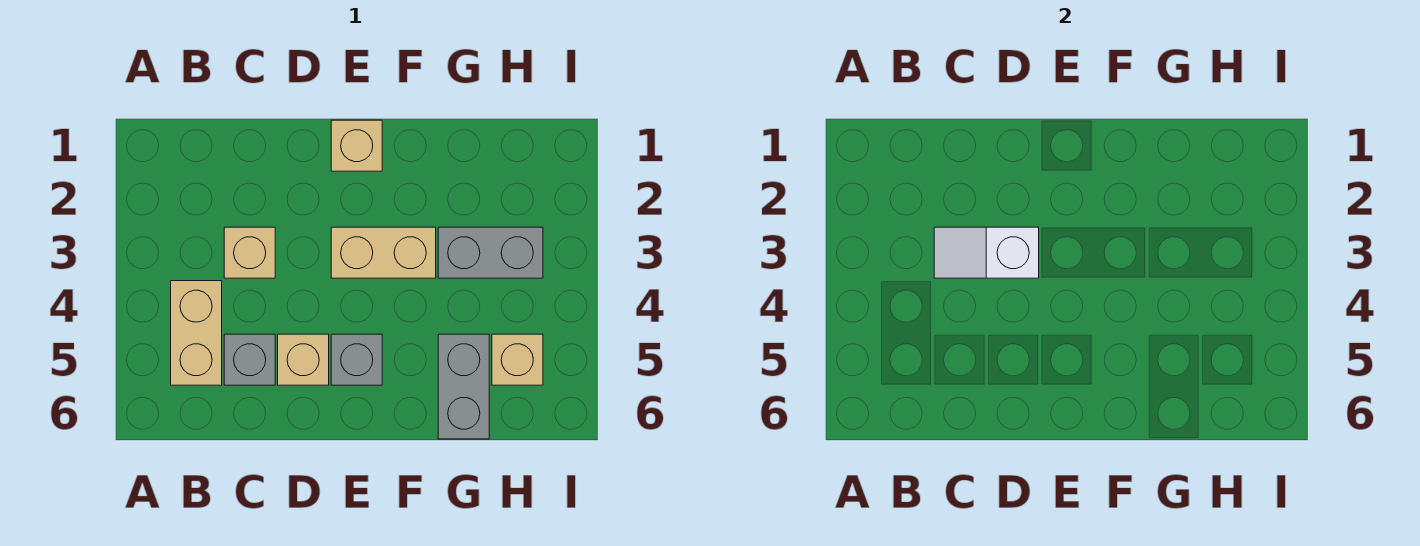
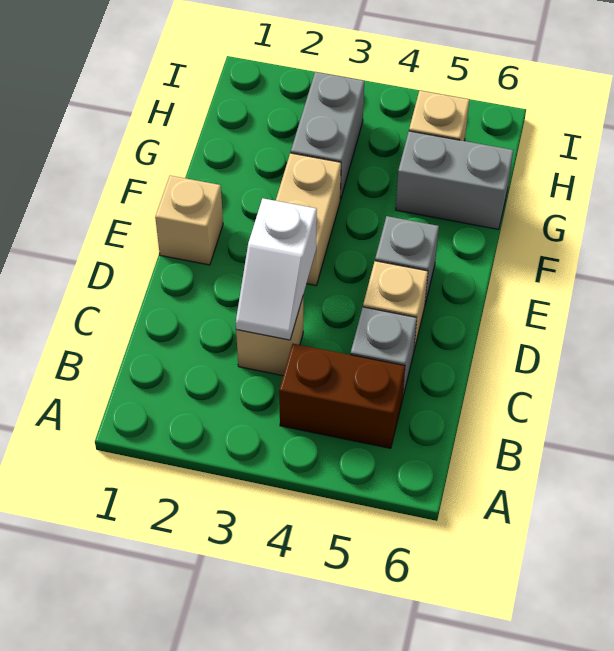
tan 1x2 brick [171,281,222,385] -> brown 1x2 brick [279,344,405,448]

